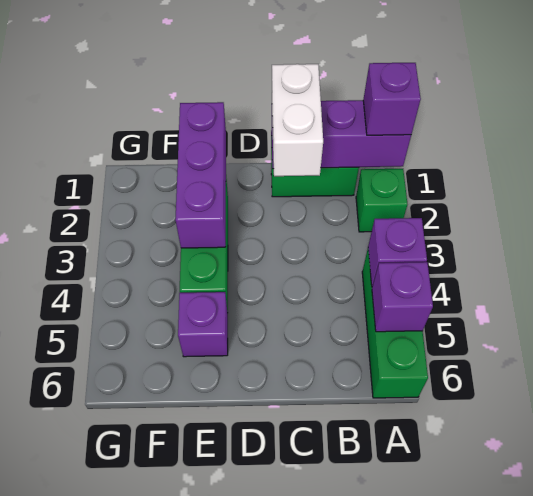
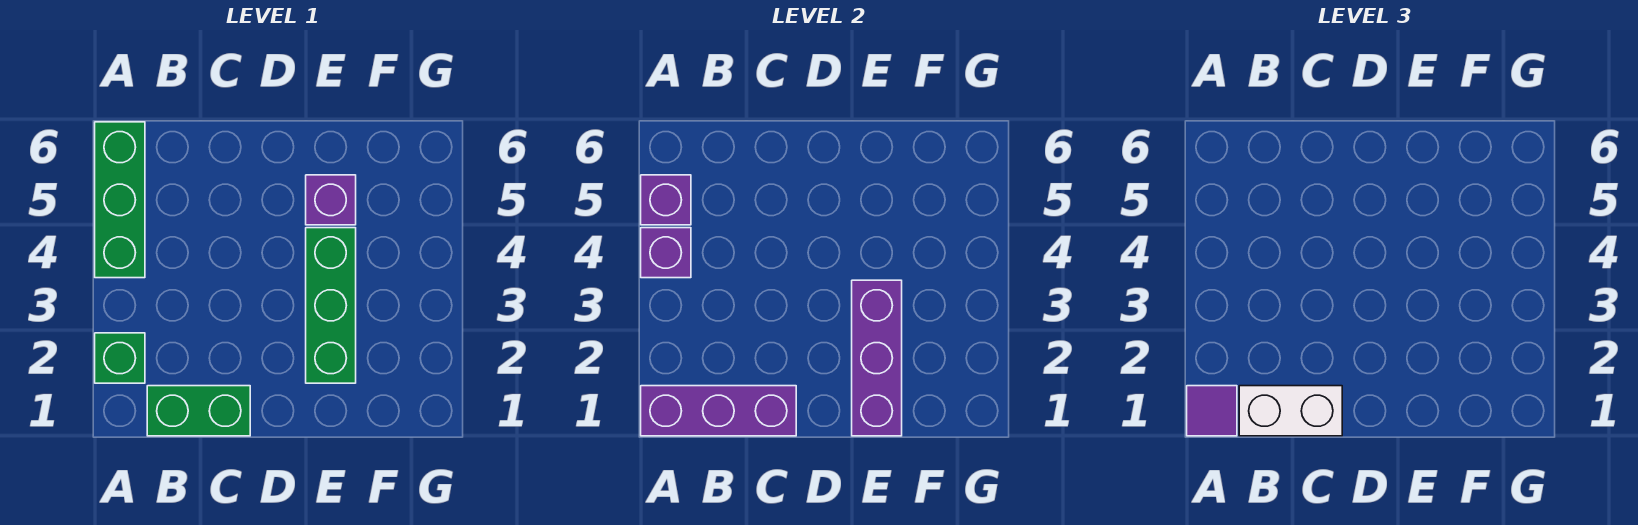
purple 1x1 brick [363,63,421,135] -> purple 1x1 tile [1187,386,1237,436]
white 1x2 brick [272,64,323,176] -> white 1x2 brick turned to [1239,386,1342,436]

